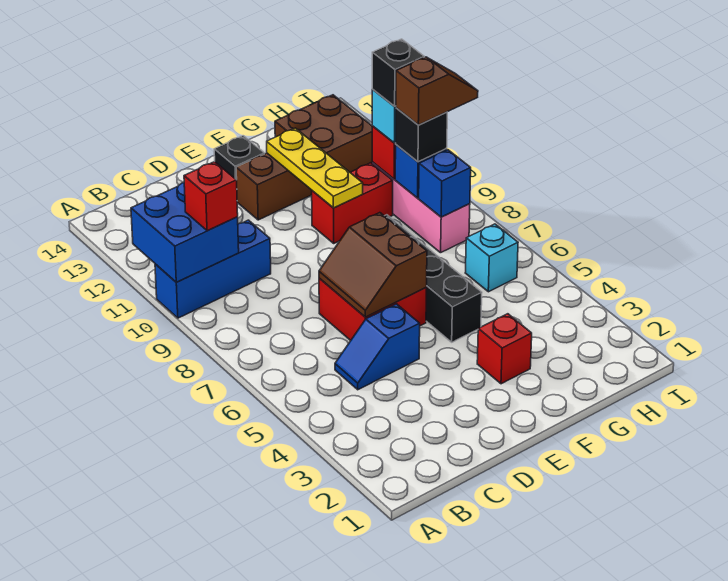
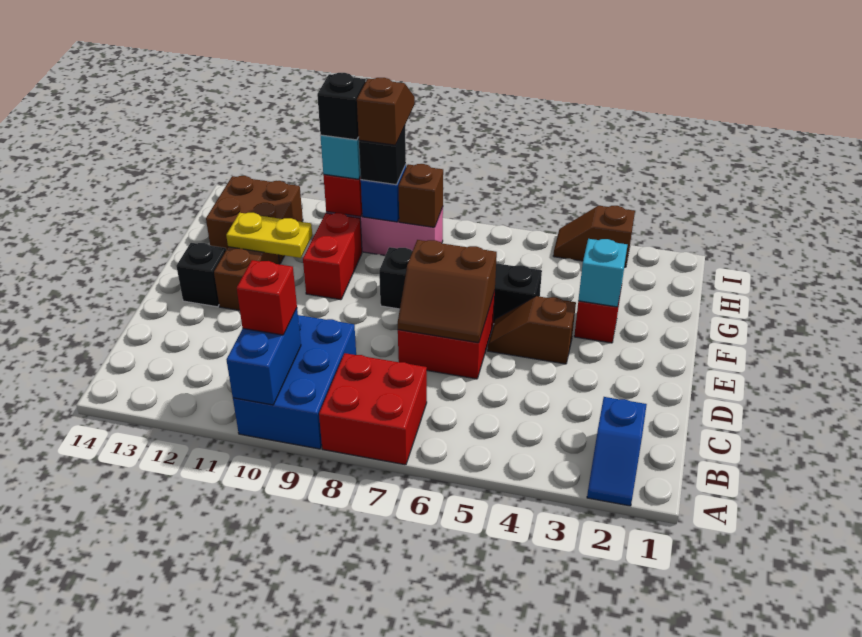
none -> red 2x2 brick [319,353,427,465]
blue 1x3 brick [155,220,271,318] -> blue 2x3 brick [233,315,356,449]
blue 2x2 brick [131,183,239,282] -> blue 1x2 brick [227,308,301,405]
blue 1x2 slope [335,304,420,390] -> blue 1x2 slope moved to [587,397,647,506]
none -> brown 1x2 slope [488,296,576,364]
yellow 1x3 plate [267,128,363,208] -> yellow 1x2 plate [226,213,312,258]
cyan 1x1 brick [465,224,518,292] -> cyan 1x1 brick moved to [578,239,627,307]
blue 1x1 brick [419,150,471,217] -> brown 1x1 brick [398,164,443,227]
none -> brown 1x2 slope [553,206,635,267]

